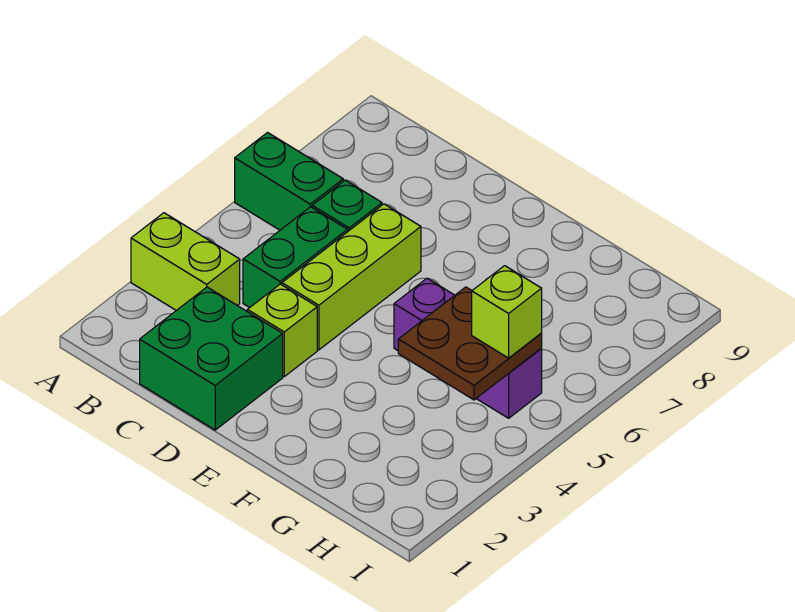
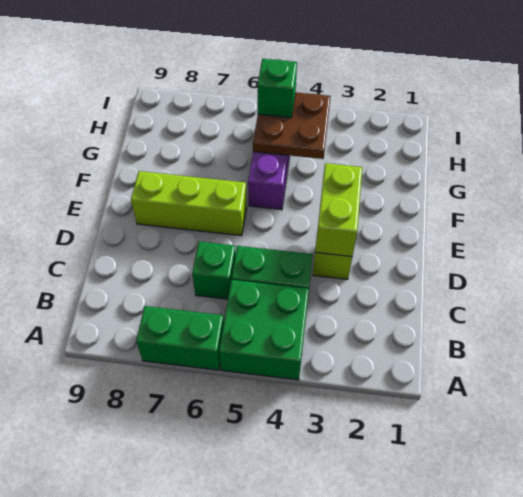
lime 1x2 brick [131,213,240,310] -> lime 1x2 brick moved to [315,163,362,257]
green 1x2 brick [235,133,343,230] -> green 1x2 brick turned to [136,306,224,370]
green 2x2 brick [140,287,283,430] -> green 2x2 brick moved to [219,280,309,380]
lime 1x3 brick [282,204,421,350] -> lime 1x3 brick moved to [131,171,247,236]
lime 1x1 brick [472,266,542,358] -> green 1x1 brick [258,59,297,118]

